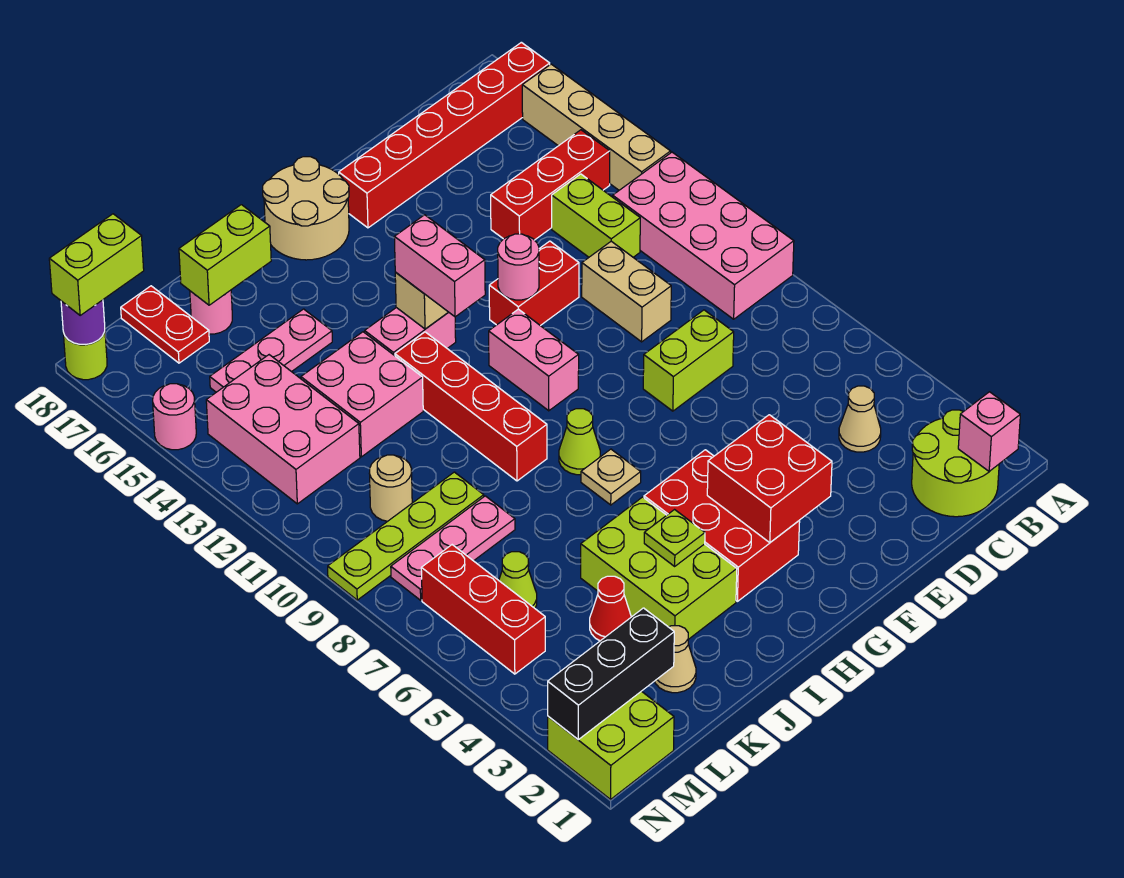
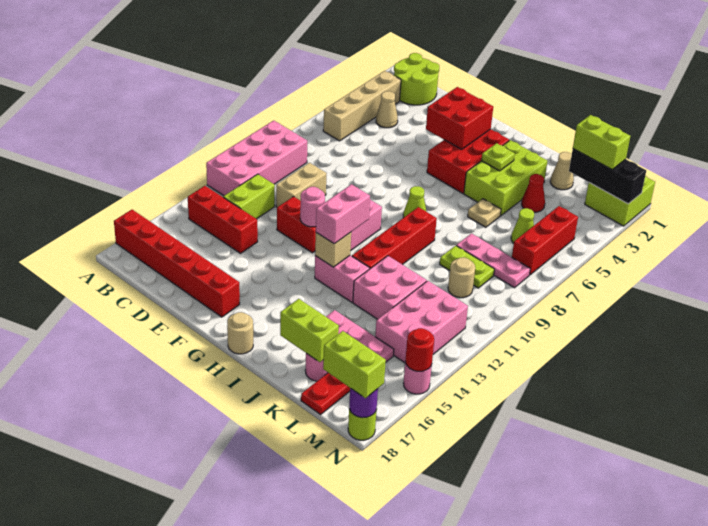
tan 1x4 brick [522,64,671,190] -> tan 1x4 brick moved to [323,71,401,141]
pink 1x1 brick [958,392,1020,471] -> none
lime 1x2 brick [643,310,734,411] -> lime 1x2 brick moved to [573,115,630,169]
tan 2x2 round brick [263,157,349,260] -> tan 1x1 round brick [227,312,253,354]
tan 1x1 plate [581,449,641,505] -> tan 1x1 plate moved to [468,199,501,227]
lime 1x4 plate [328,472,484,600] -> lime 1x2 plate [440,246,494,288]
none -> red 1x1 round brick [405,328,434,371]

